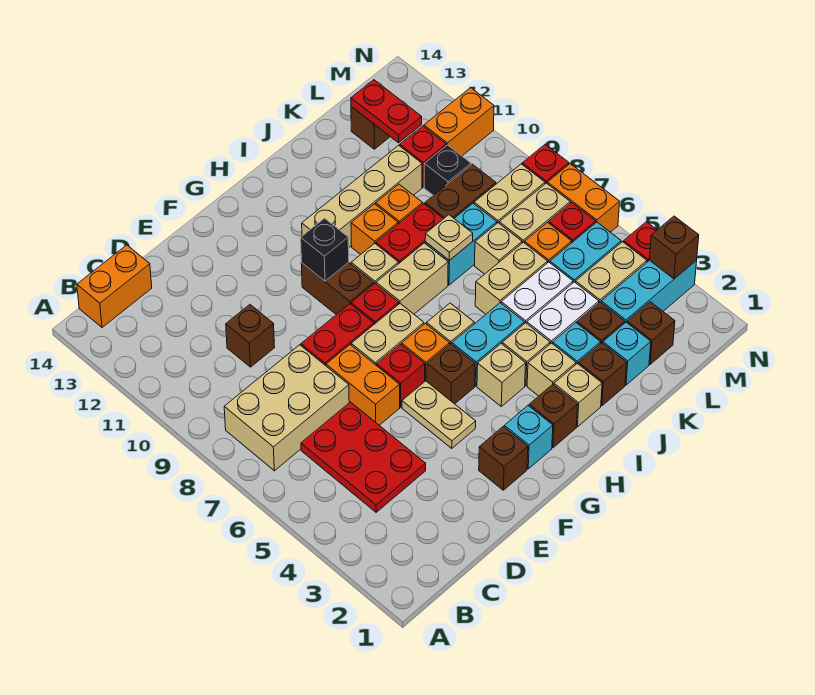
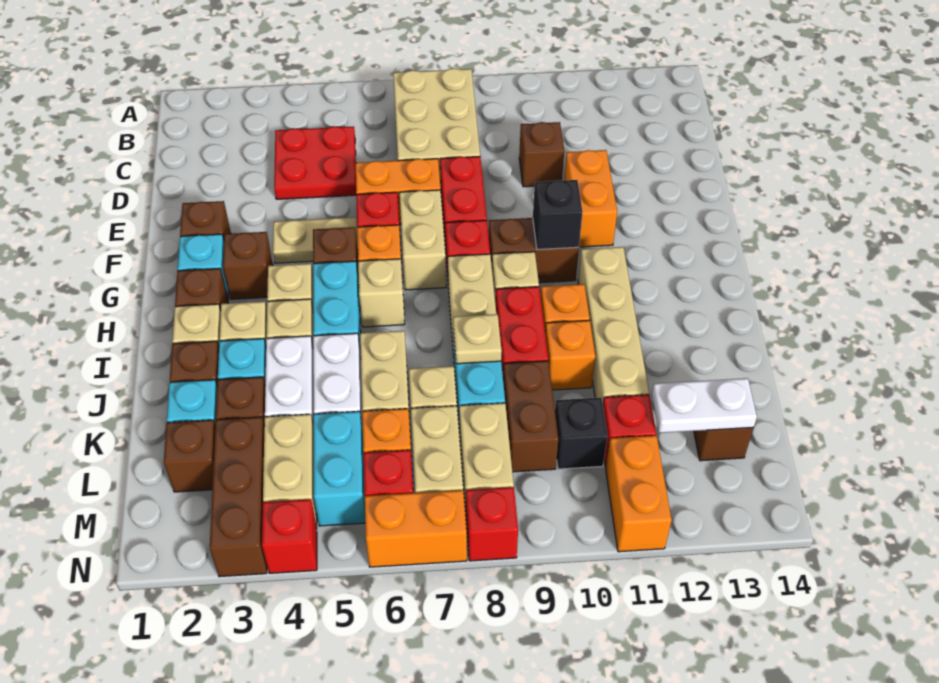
orange 1x2 brick [77,245,152,327] -> orange 1x2 brick moved to [564,150,617,247]
red 2x3 plate [301,402,426,512] -> red 2x2 plate [274,126,356,199]
cyan 1x3 brick [601,260,697,323] -> brown 1x3 brick [210,417,267,577]
red 1x2 plate [351,80,422,143] -> white 1x2 plate [652,378,757,433]
brown 1x1 brick [649,216,699,279] -> brown 1x1 brick moved to [223,232,273,299]

